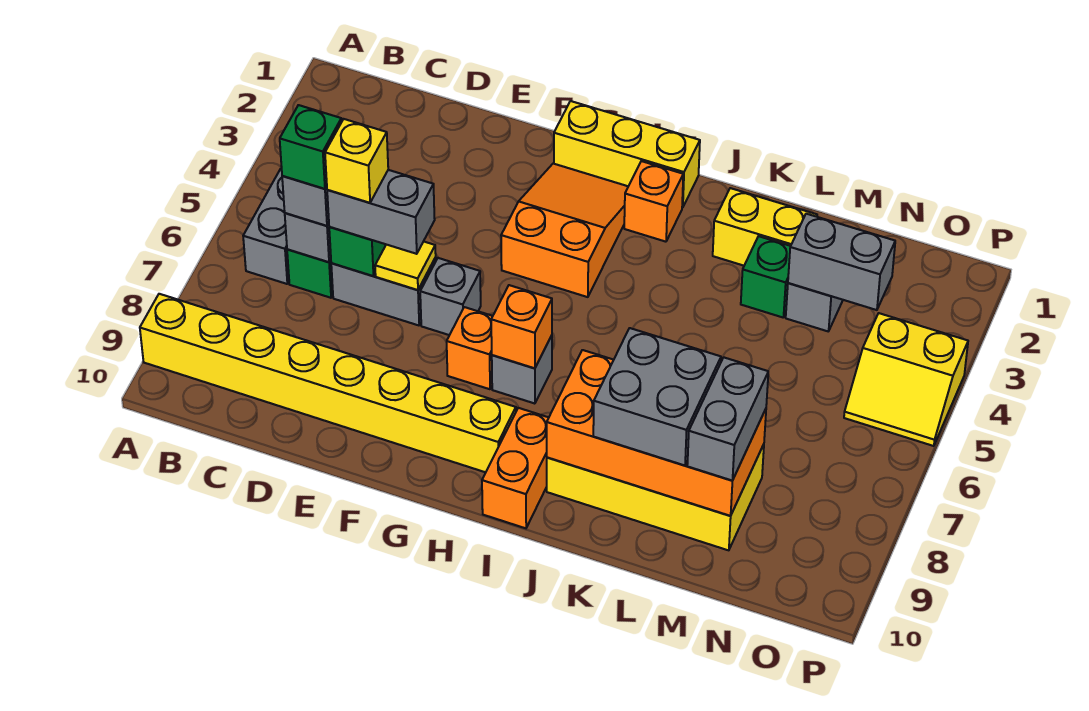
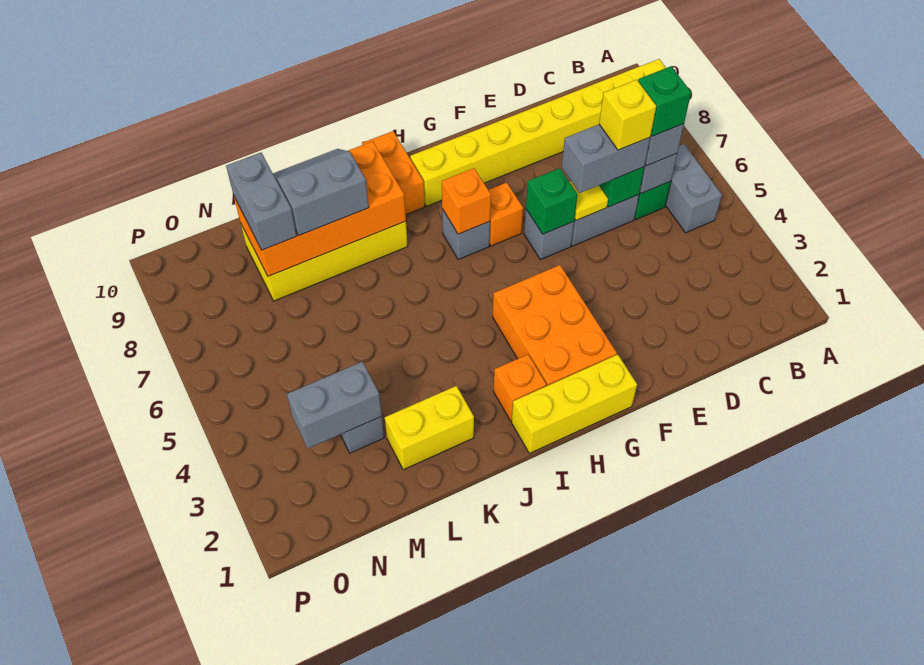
orange 2x3 slope [501,164,628,297] -> orange 2x3 brick [493,265,617,386]
grey 2x2 brick [593,328,721,466] -> grey 2x2 slope [273,149,369,236]
green 1x1 brick [741,236,790,317] -> green 1x1 brick moved to [526,168,578,234]
yellow 2x2 slope [844,313,968,446] -> none

